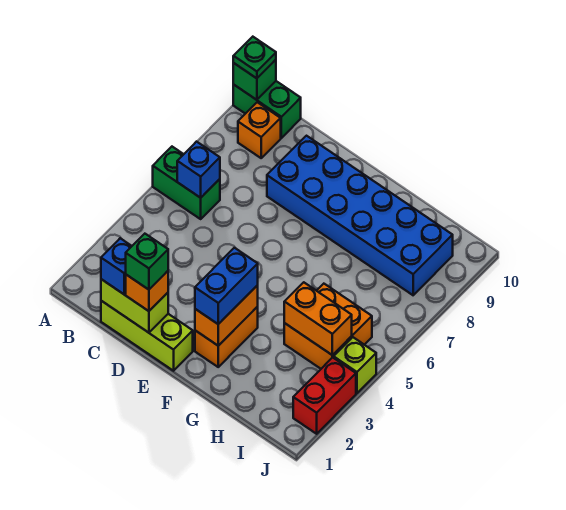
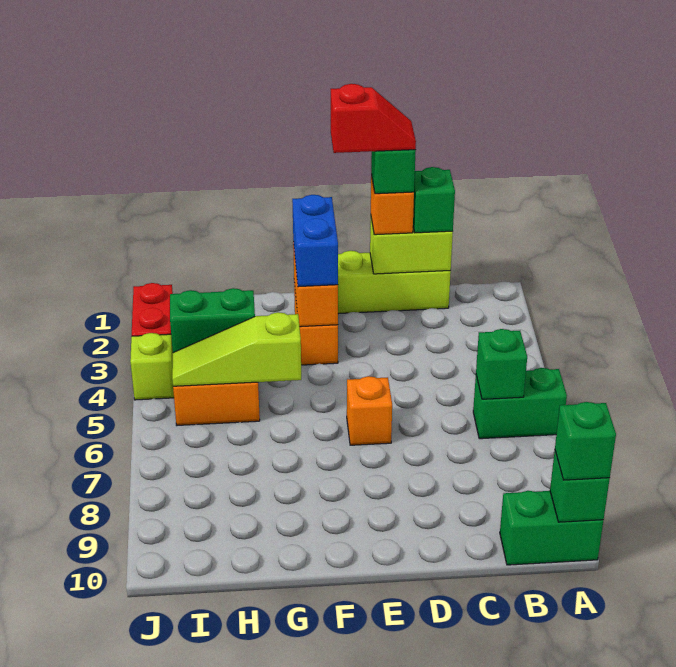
green 1x1 plate [233,37,276,78] -> green 1x1 brick [555,402,616,480]
blue 1x1 brick [177,142,220,198] -> green 1x1 brick [476,329,527,399]
orange 1x1 brick [238,102,281,158] -> orange 1x1 brick moved to [347,376,392,445]
blue 1x1 brick [101,238,132,295] -> green 1x1 brick [413,167,455,233]
none -> red 1x2 slope [331,84,416,153]
blue 2x6 brick [267,136,453,295] -> none
none -> lime 1x3 slope [172,312,301,386]
orange 1x2 brick [284,282,352,355] -> green 1x2 brick [170,288,255,353]

